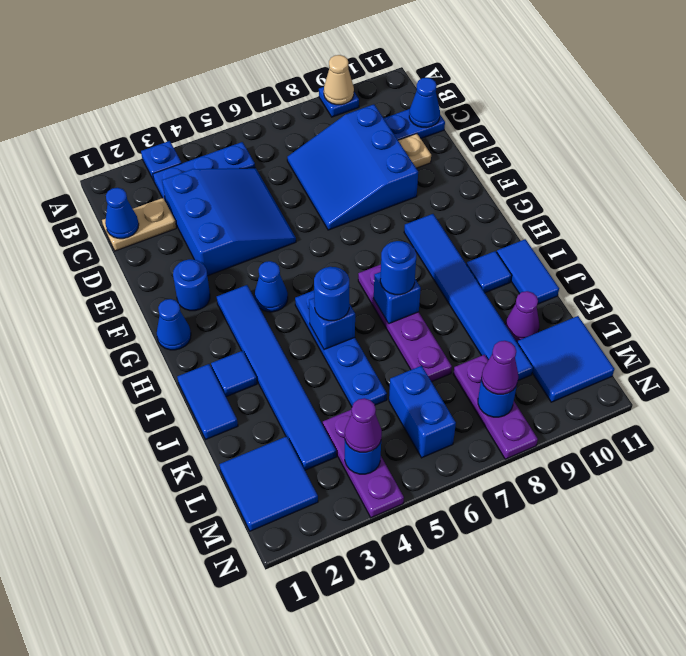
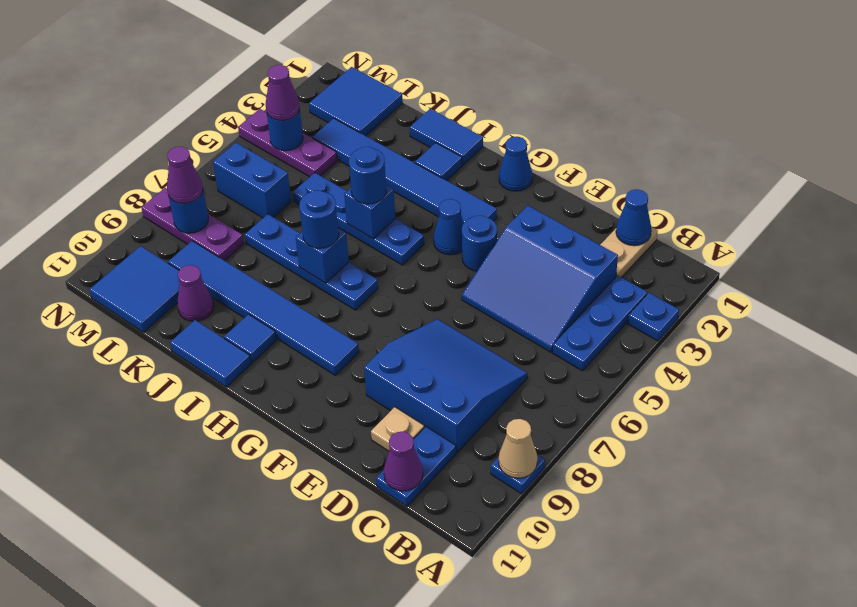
blue 1x1 cone [409,78,440,128] -> purple 1x1 cone [384,432,423,491]
blue 1x1 round brick [173,259,210,311] -> blue 1x1 round brick moved to [462,216,497,271]
purple 1x4 plate [358,265,452,382] -> blue 1x4 plate [245,214,378,310]

